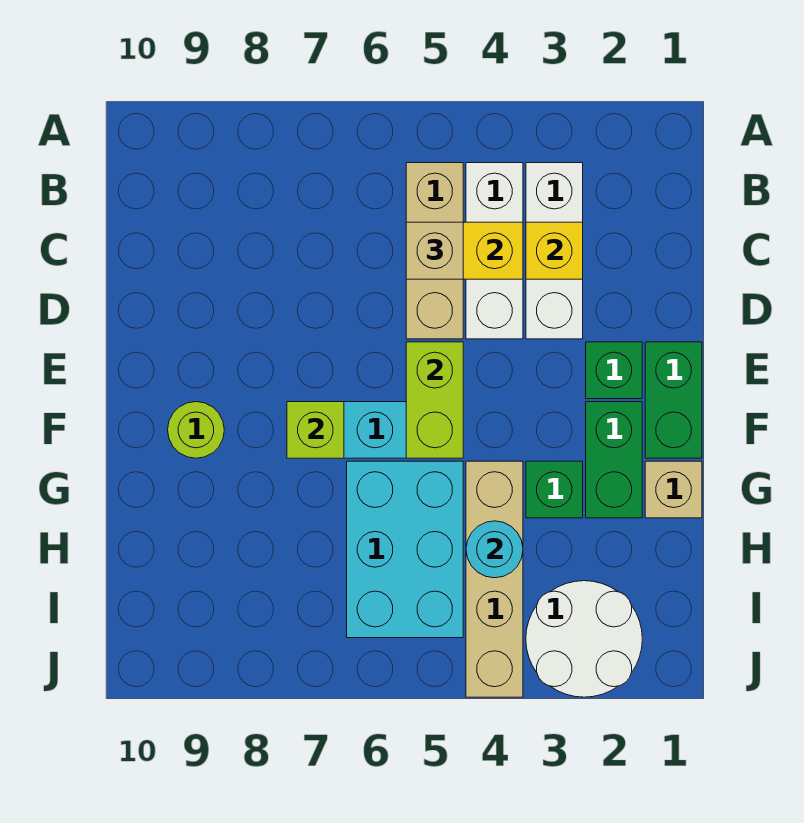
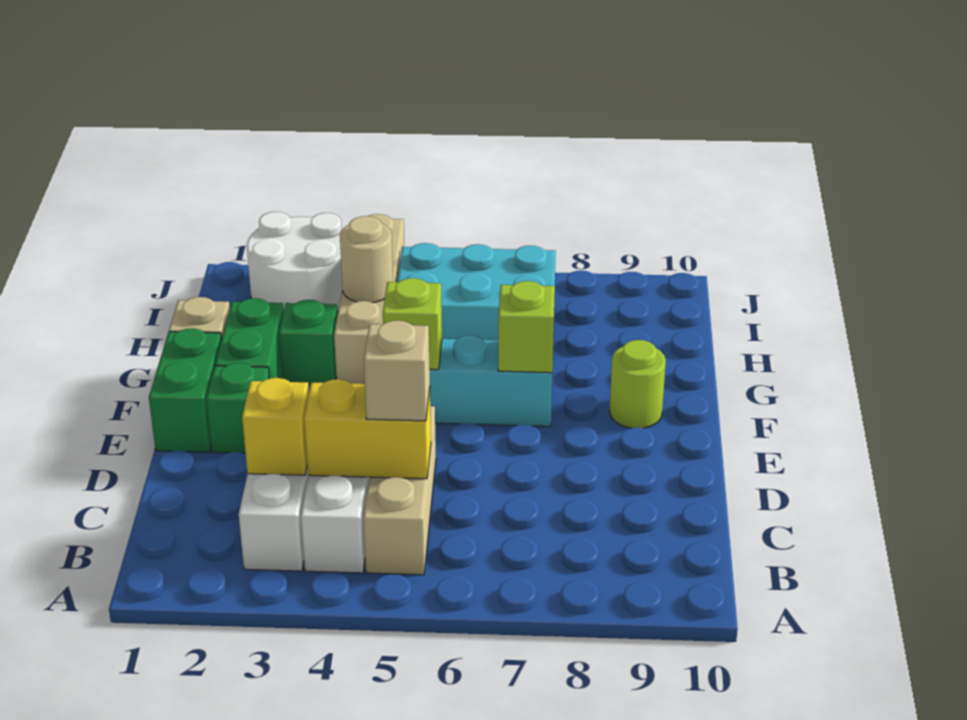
lime 1x2 brick [406,342,463,458] -> lime 1x1 brick [383,278,442,370]
cyan 2x3 brick [347,461,463,638] -> cyan 2x3 brick turned to [397,243,556,340]
cyan 1x1 round brick [466,521,523,578] -> tan 1x1 round brick [340,216,393,303]

